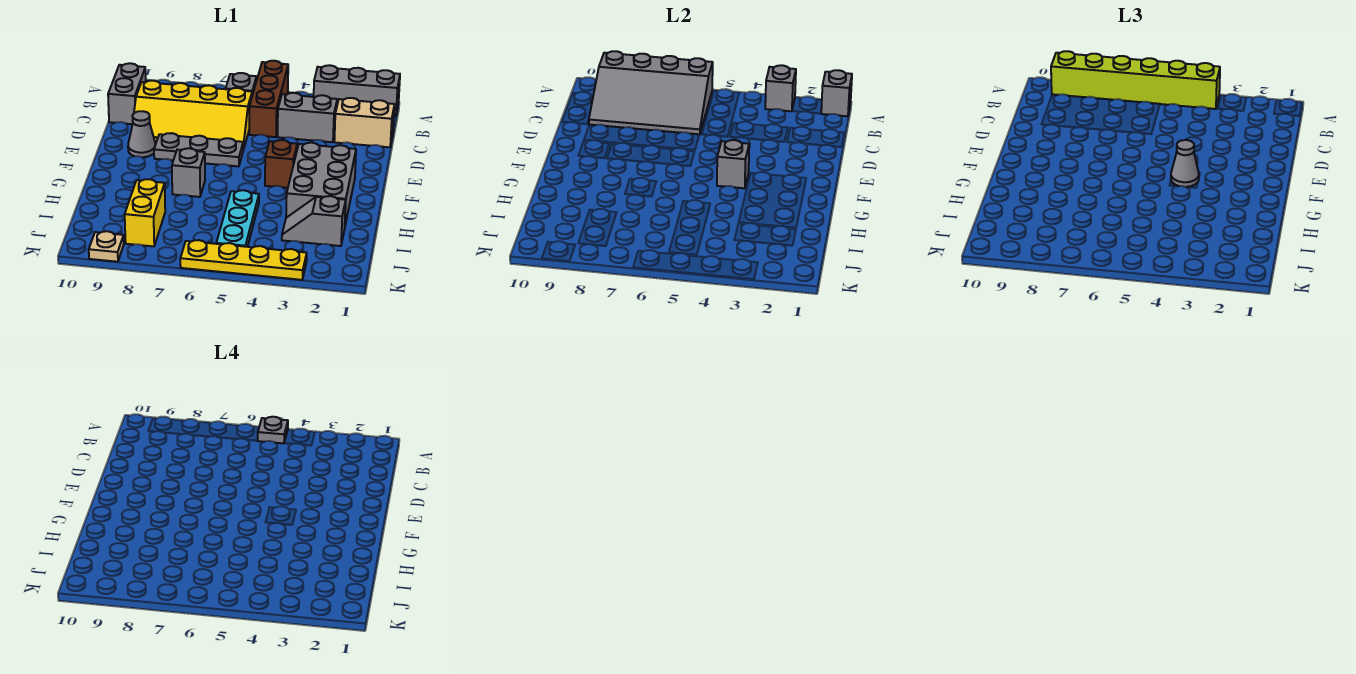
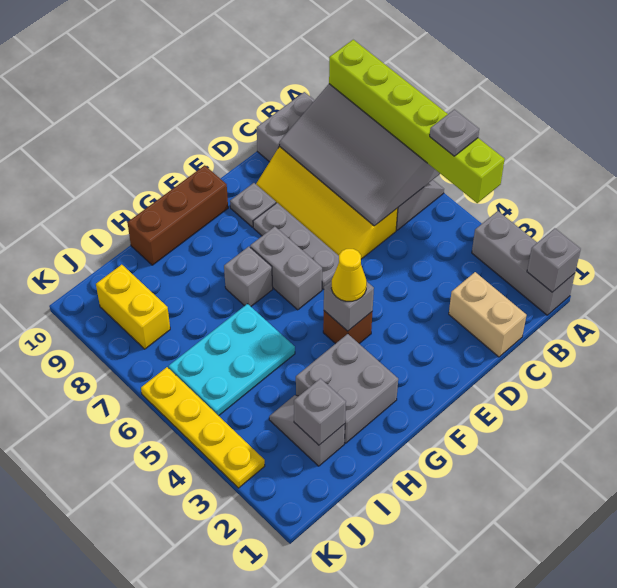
grey 1x1 brick [765,65,796,111] -> grey 1x1 brick moved to [294,378,346,445]
brown 1x3 brick [249,61,288,137] -> brown 1x3 brick moved to [127,165,228,265]
grey 1x2 brick [278,93,337,142] -> grey 1x2 brick moved to [250,227,322,310]
grey 1x1 cone [128,111,155,157] -> grey 1x1 plate [230,183,276,227]
grey 2x3 brick [286,143,356,225] -> grey 2x2 brick [296,334,398,443]
grey 1x1 cone [1171,140,1199,187] -> yellow 1x1 cone [331,249,367,301]
cyan 1x3 plate [216,190,259,247] -> cyan 2x3 plate [169,304,295,416]
yellow 1x2 brick [125,179,165,246] -> yellow 1x2 brick turned to [96,265,170,349]
tan 1x1 plate [89,231,124,262] -> none

